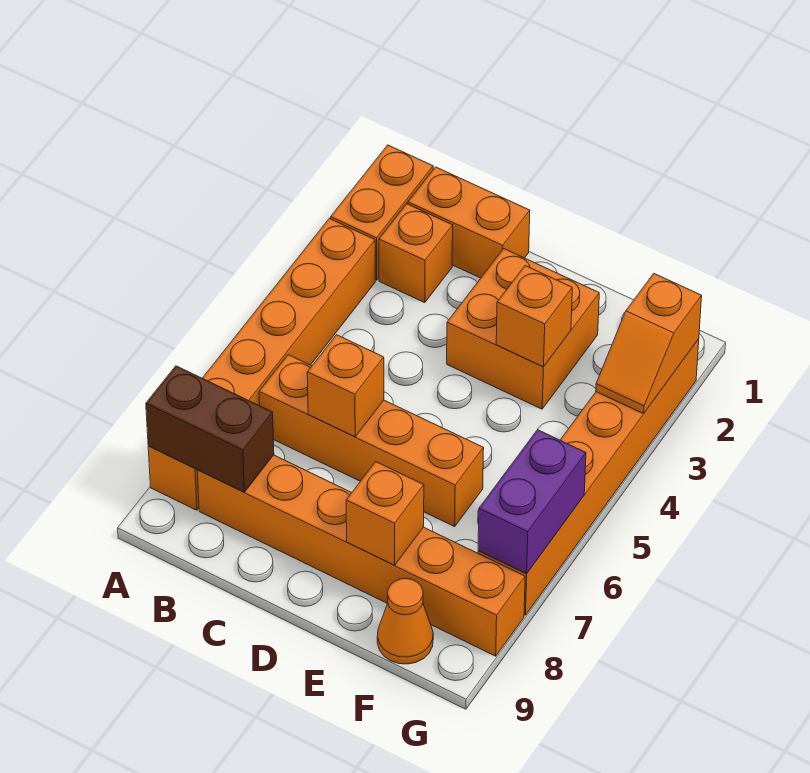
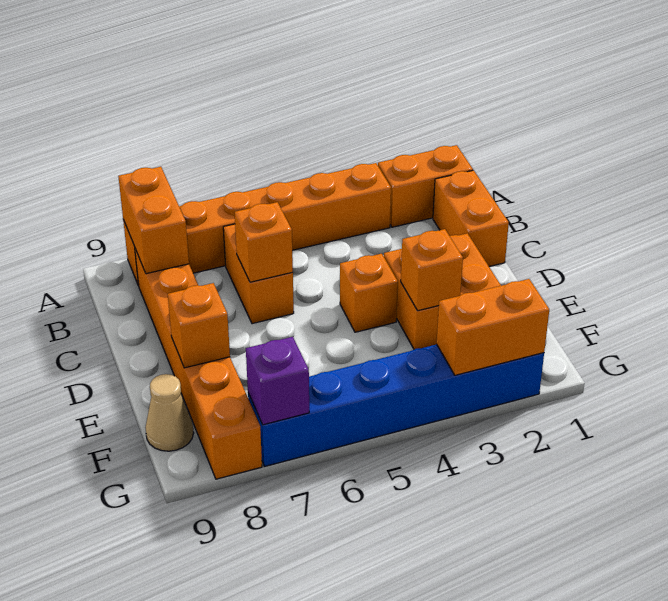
brown 1x2 brick [146,366,274,492] -> orange 1x2 brick [118,167,189,274]
orange 1x1 brick [379,204,453,303] -> orange 1x1 brick moved to [340,254,398,332]
orange 1x4 brick [259,355,484,527] -> orange 1x2 brick [223,224,294,324]
orange 1x1 cone [377,578,433,664] -> tan 1x1 cone [145,374,194,451]
orange 1x6 brick [478,339,699,615] -> blue 1x6 brick [248,344,544,466]
orange 1x2 slope [596,274,702,414] -> orange 1x2 brick [437,279,549,375]
purple 1x2 brick [478,430,586,574] -> purple 1x1 brick [246,337,309,425]

